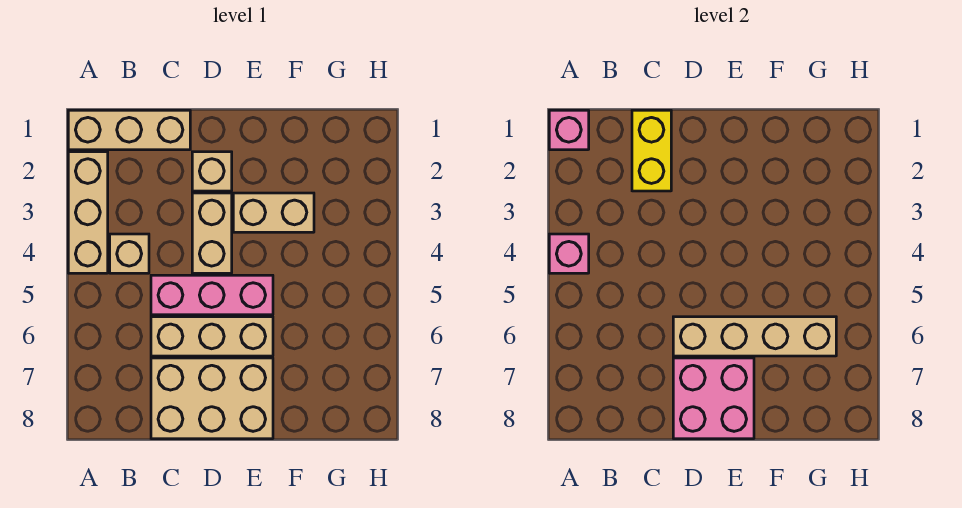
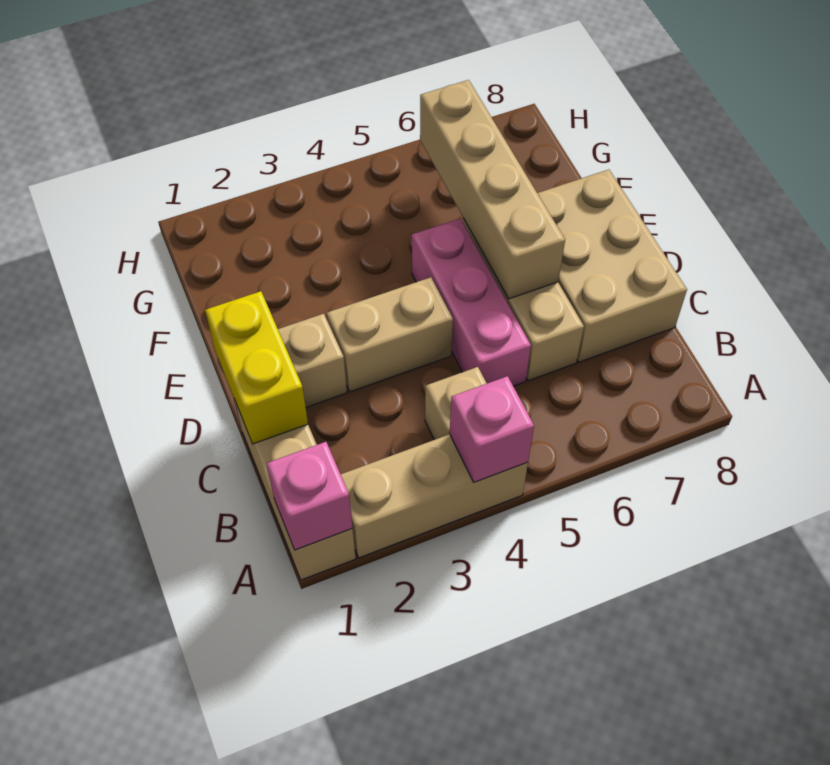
yellow 1x2 brick [632,110,671,191] -> yellow 1x2 brick turned to [205,291,308,444]
pink 2x2 brick [673,358,754,439] -> none
tan 1x2 brick [233,193,314,232] -> none

